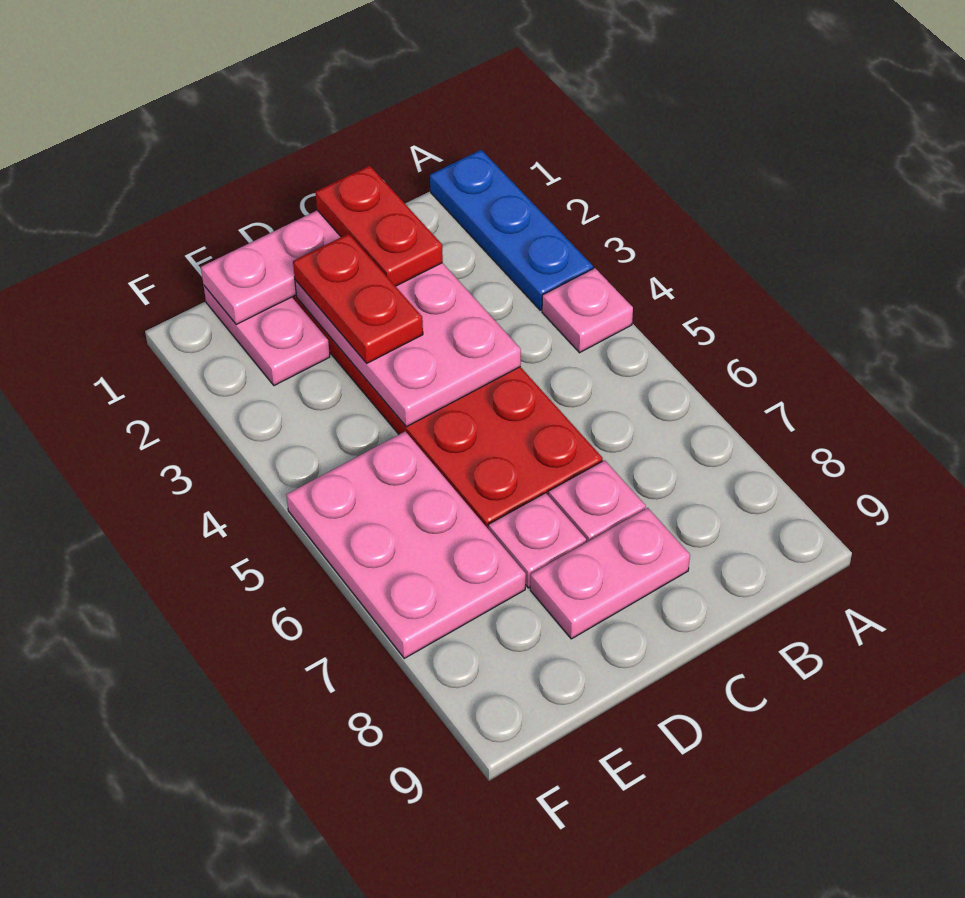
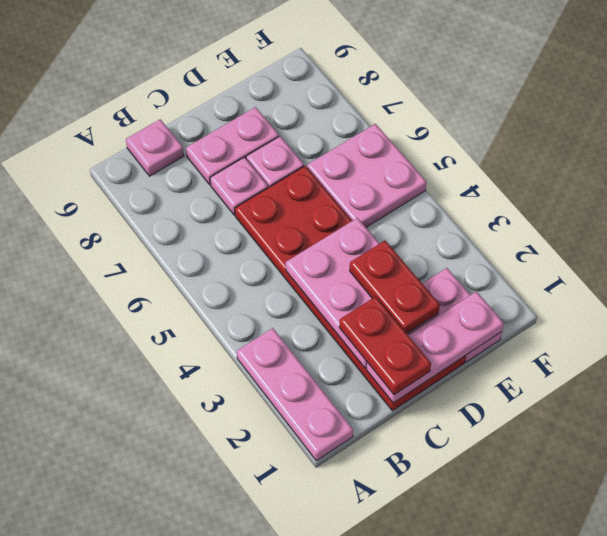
blue 1x3 plate [430,150,593,310] -> pink 1x3 plate [237,328,353,461]
pink 1x1 plate [542,268,633,353] -> pink 1x1 plate moved to [126,119,184,176]
pink 2x3 plate [286,431,526,658] -> pink 2x2 plate [307,124,427,227]

